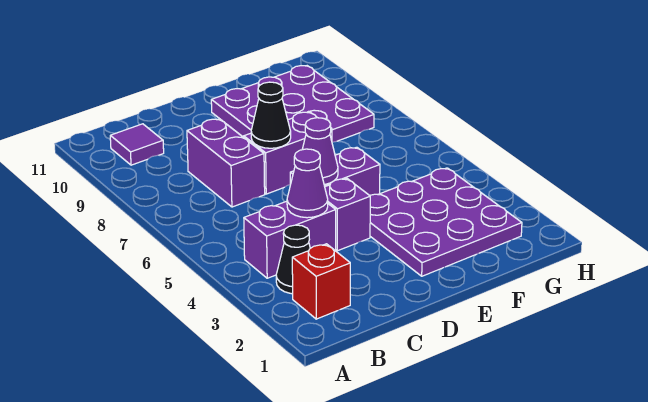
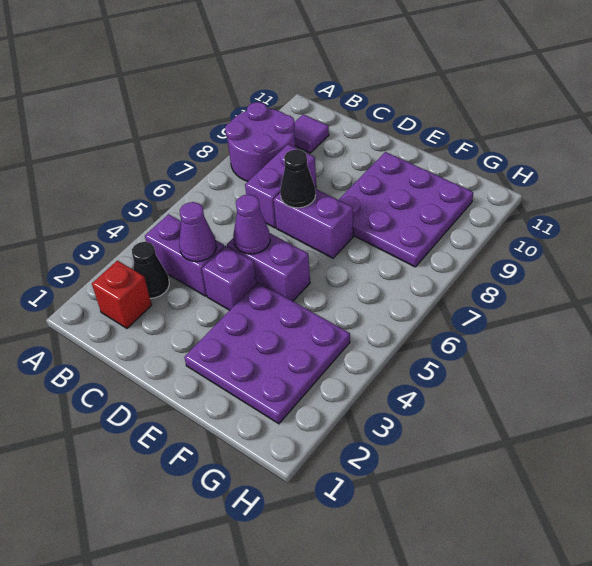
none -> purple 2x2 round brick [225,102,295,181]

